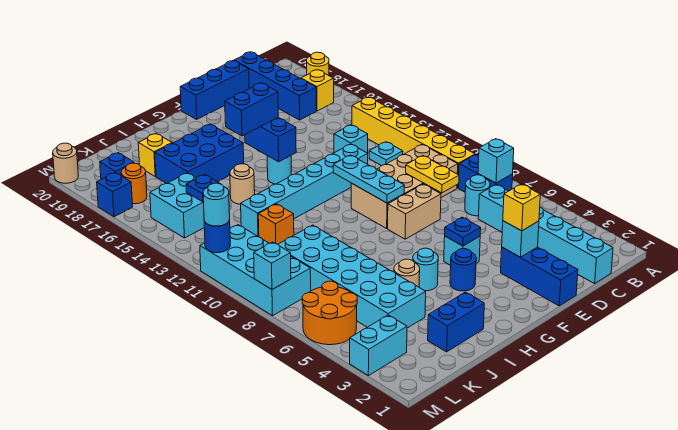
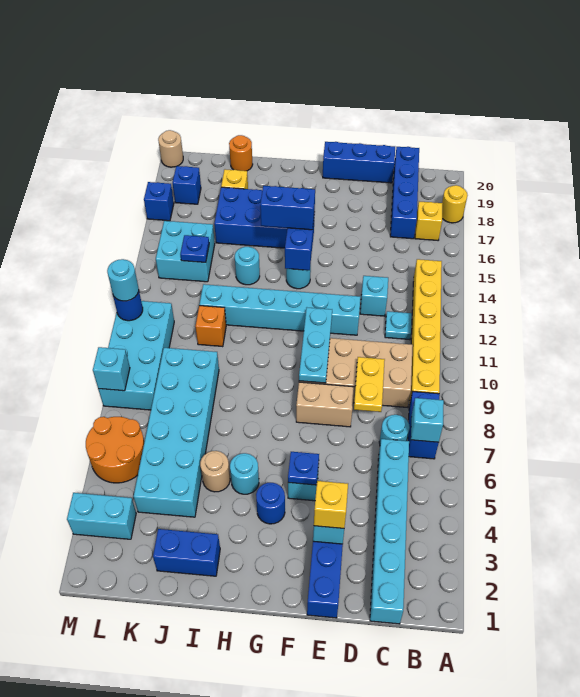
tan 1x1 round brick [230,164,255,204] -> cyan 1x1 round brick [235,247,260,285]
orange 1x1 round brick [121,163,147,204] -> orange 1x1 round brick moved to [229,135,253,171]

